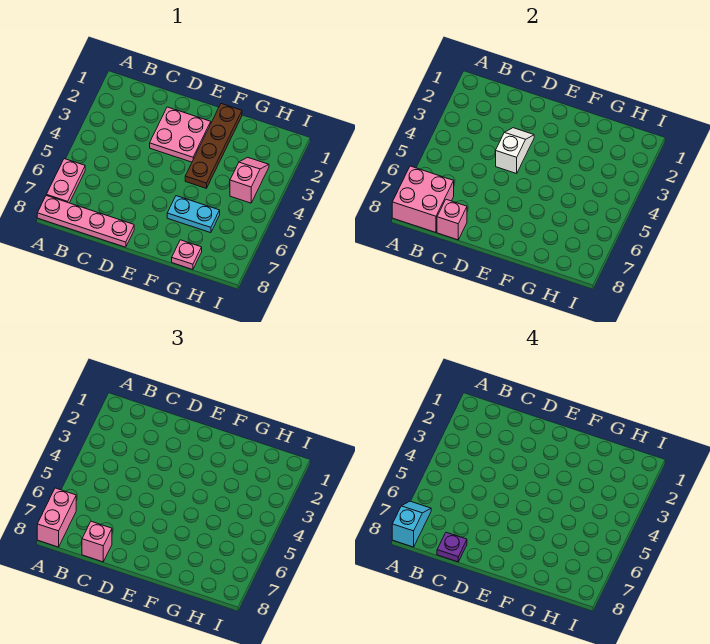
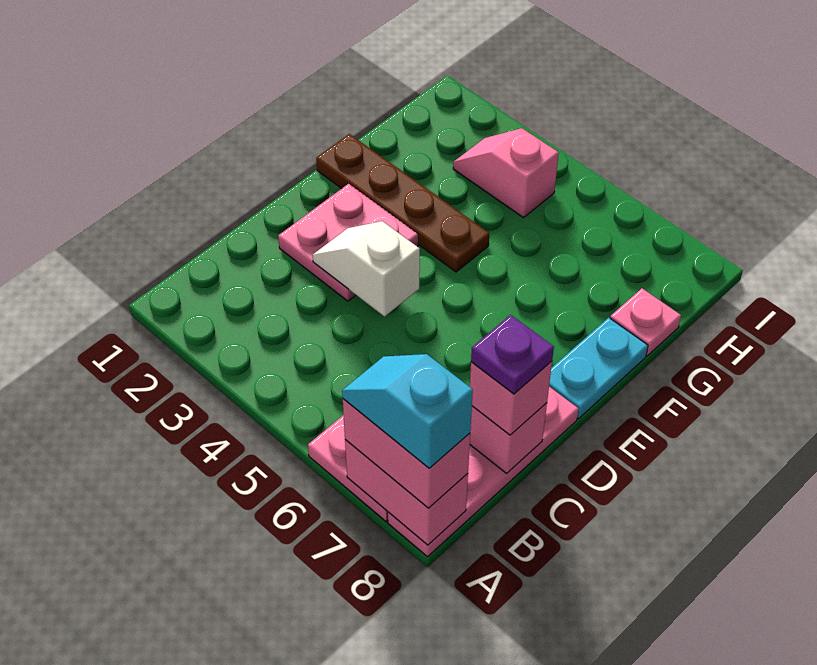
pink 2x2 brick [392,166,454,232] -> pink 1x2 brick [345,440,468,545]
cyan 1x2 plate [167,196,220,233] -> cyan 1x2 plate moved to [549,318,648,419]

